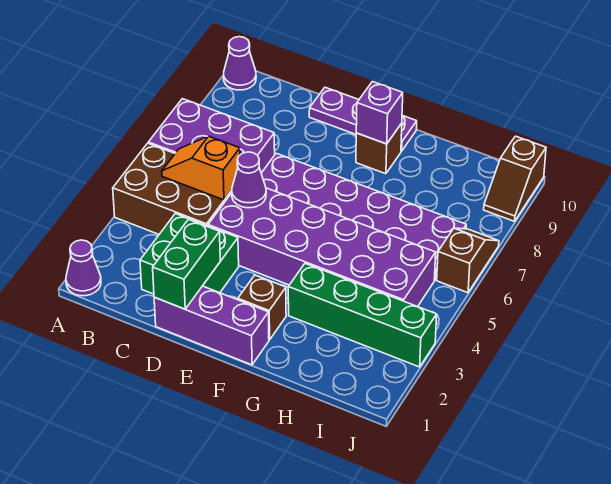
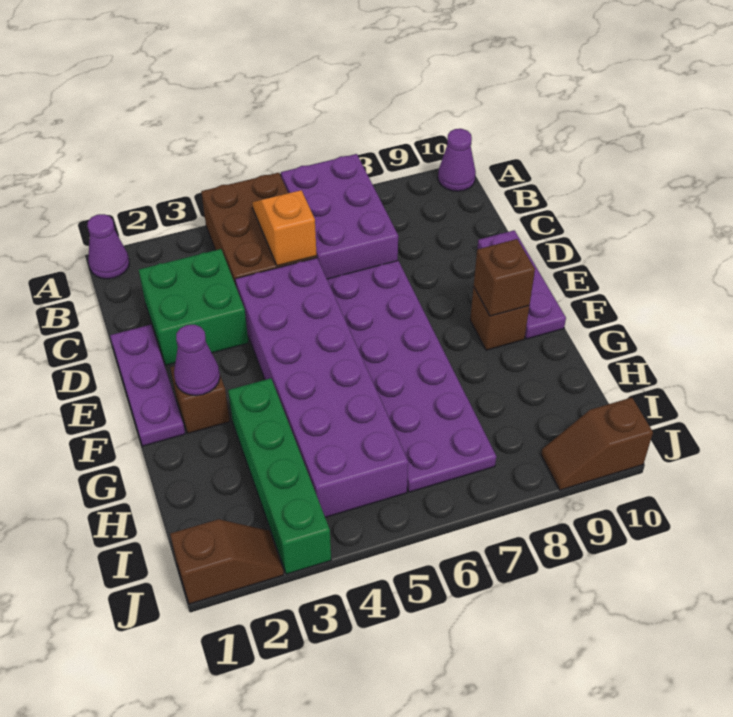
purple 1x3 brick [154,286,269,365] -> purple 1x3 plate [110,325,185,446]
green 1x2 brick [153,219,220,309] -> none
purple 1x1 cone [232,152,266,208] -> purple 1x1 cone moved to [174,325,220,396]
purple 1x1 brick [356,82,403,144] -> brown 1x1 brick [474,239,535,316]
brown 1x2 slope [437,228,499,293] -> brown 1x2 slope moved to [170,519,284,604]

